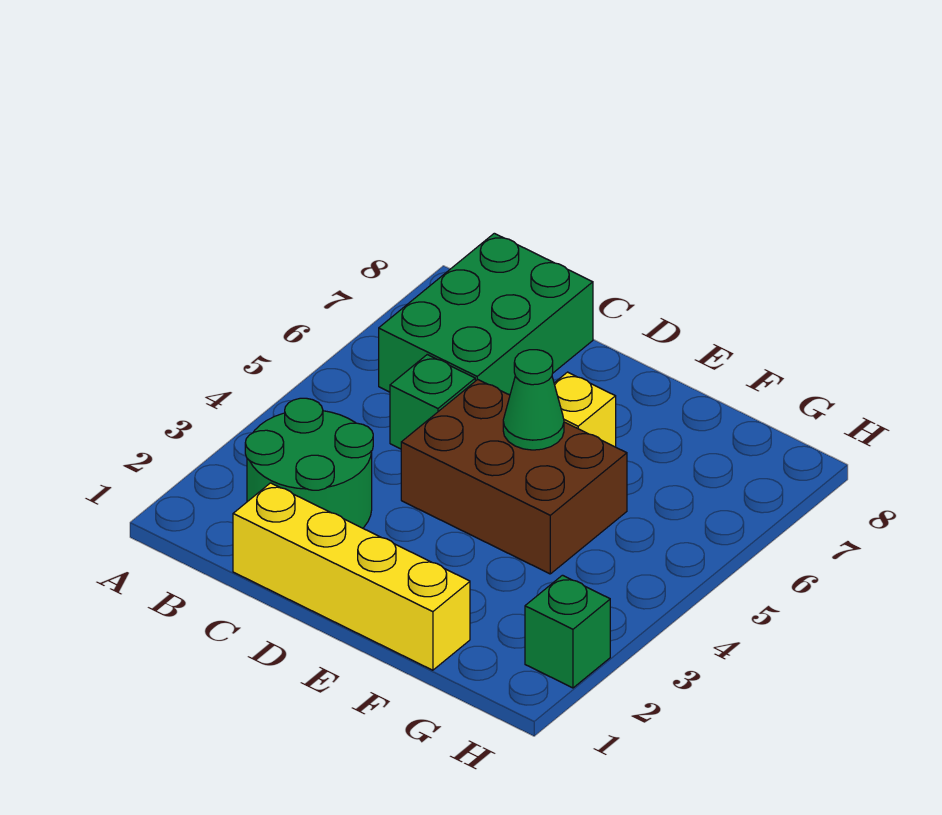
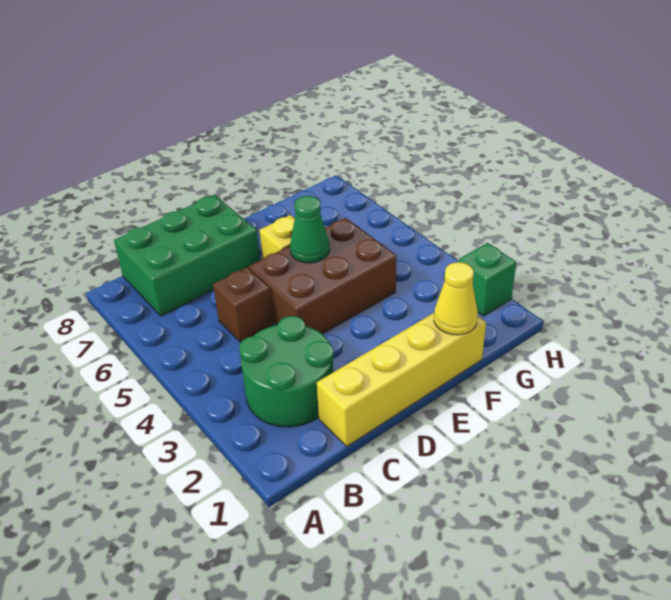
green 2x3 brick [379,233,593,395] -> green 2x3 brick turned to [114,195,260,316]
green 1x1 brick [390,355,475,449] -> brown 1x1 brick [213,267,274,342]
none -> yellow 1x1 cone [434,262,478,335]

